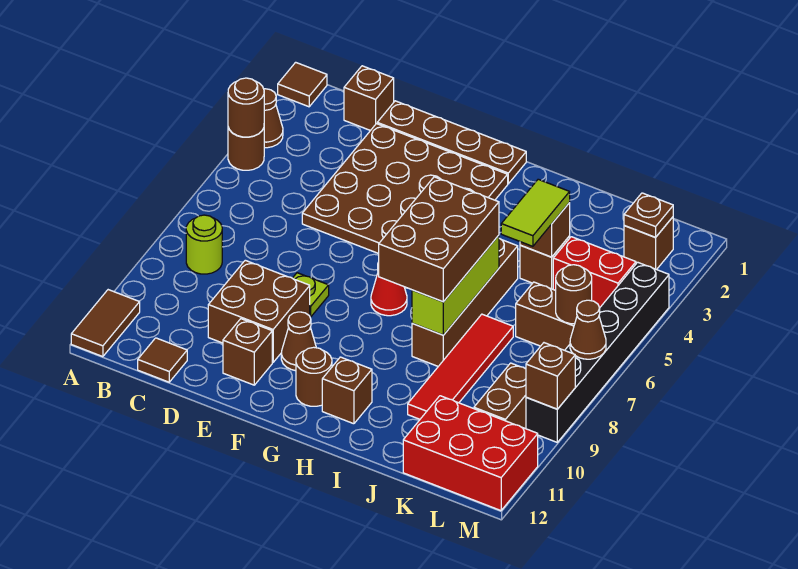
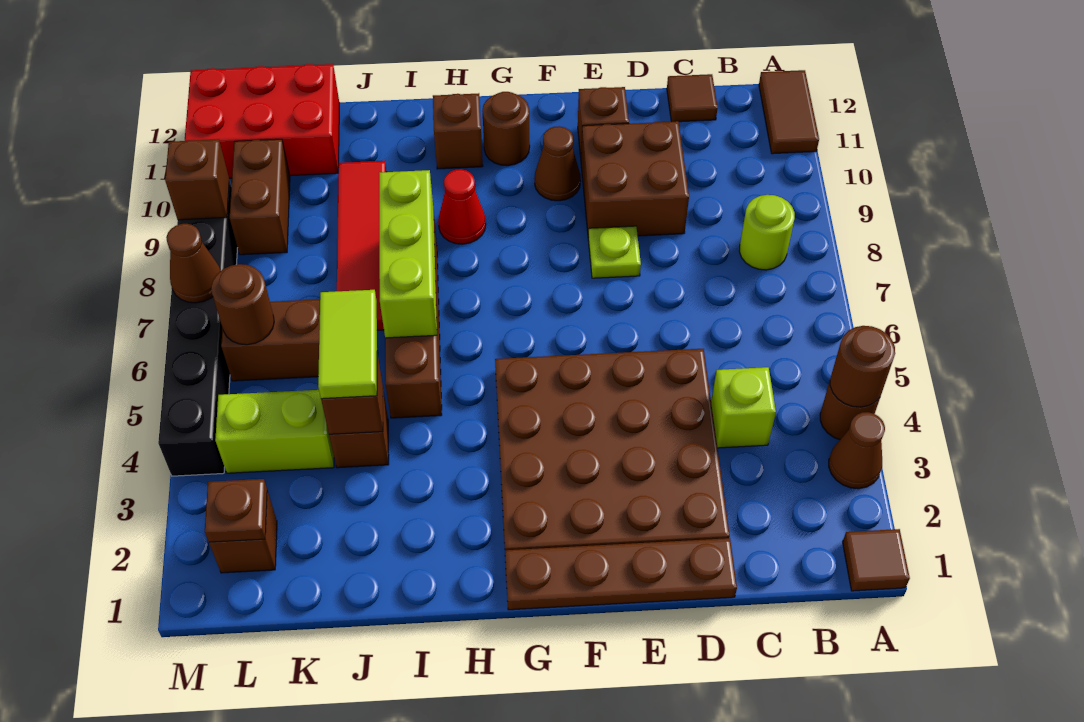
brown 1x1 brick [344,66,394,131] -> none
none -> lime 1x1 brick [711,367,776,448]
red 1x1 cone [371,262,407,316] -> red 1x1 cone moved to [438,169,486,244]
brown 2x3 brick [379,177,499,302] -> none
red 1x2 brick [553,237,636,308] -> lime 1x2 brick [215,390,334,473]

